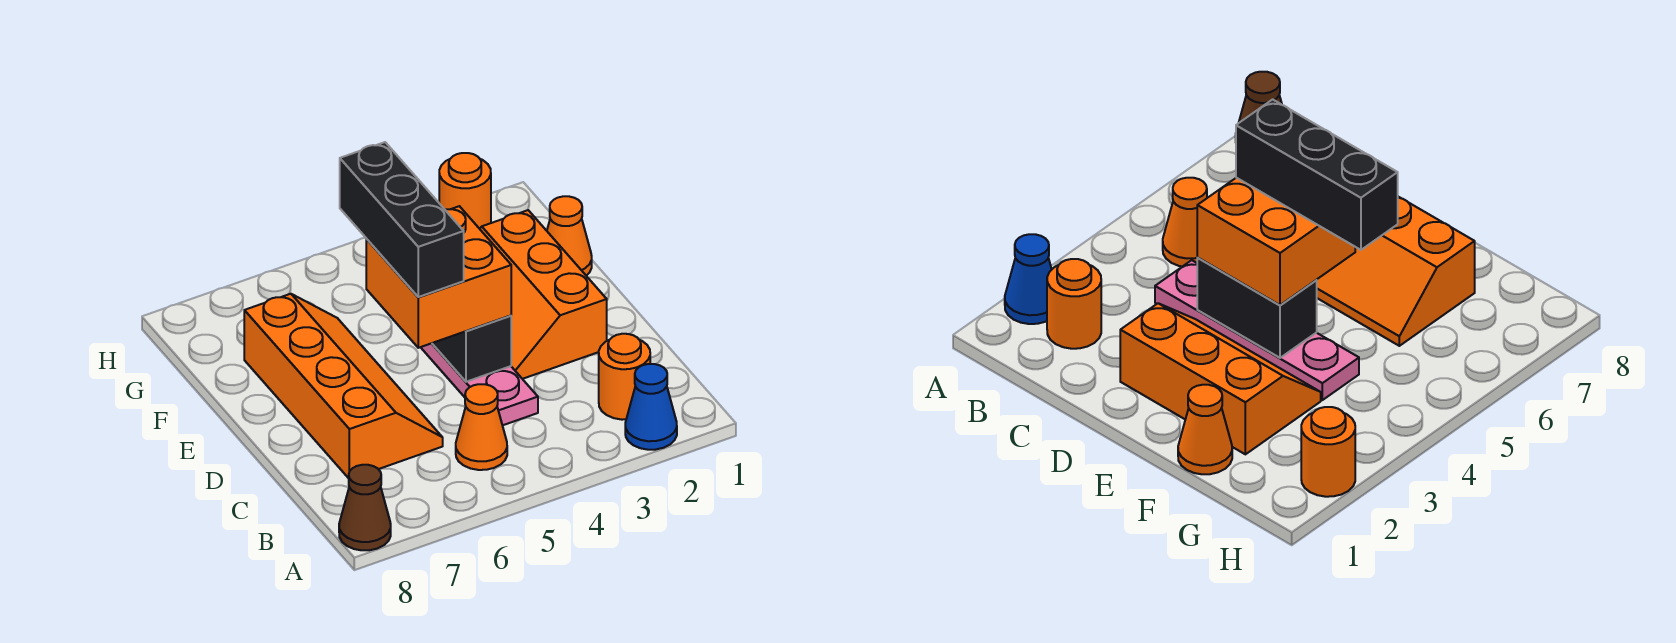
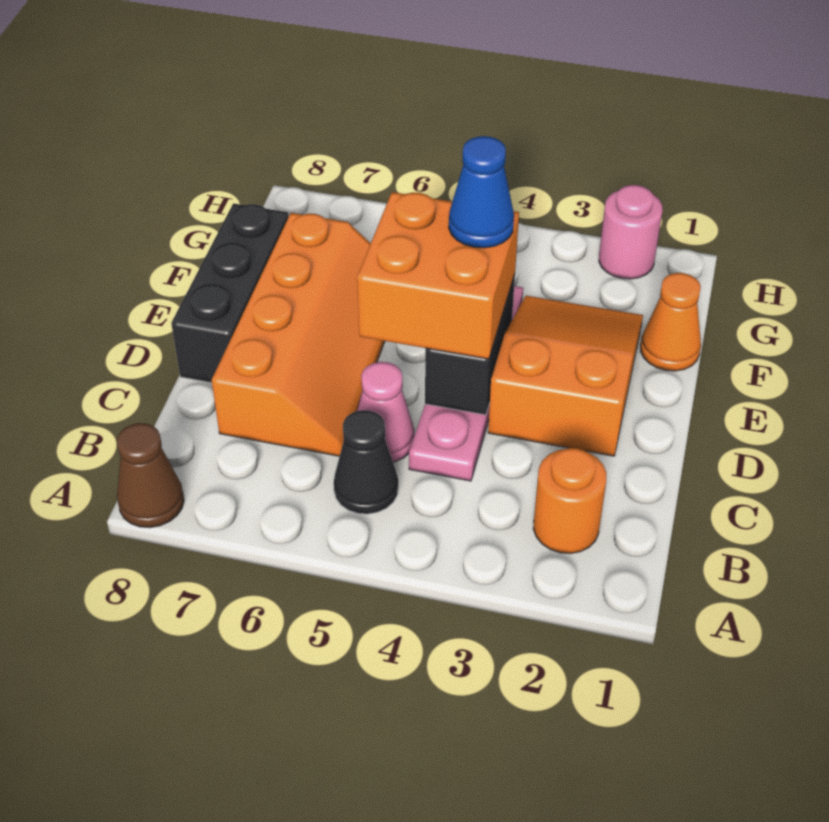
blue 1x1 cone [625,364,677,450] -> blue 1x1 cone moved to [449,136,514,248]
orange 1x1 cone [456,384,507,470] -> black 1x1 cone [334,410,398,514]
none -> pink 1x1 cone [357,362,414,462]
orange 2x3 slope [480,210,607,379] -> orange 2x3 slope turned to [488,296,643,456]
black 1x3 brick [340,142,464,297] -> black 1x3 brick moved to [171,203,288,383]
orange 1x1 round brick [439,153,491,229] -> pink 1x1 round brick [599,185,662,279]

